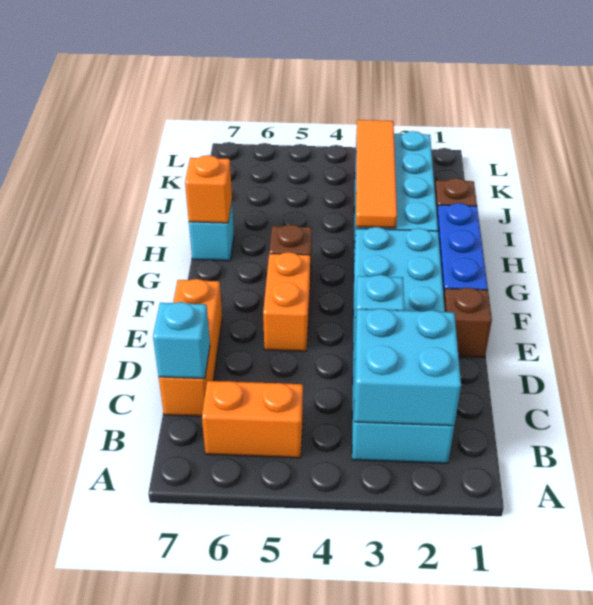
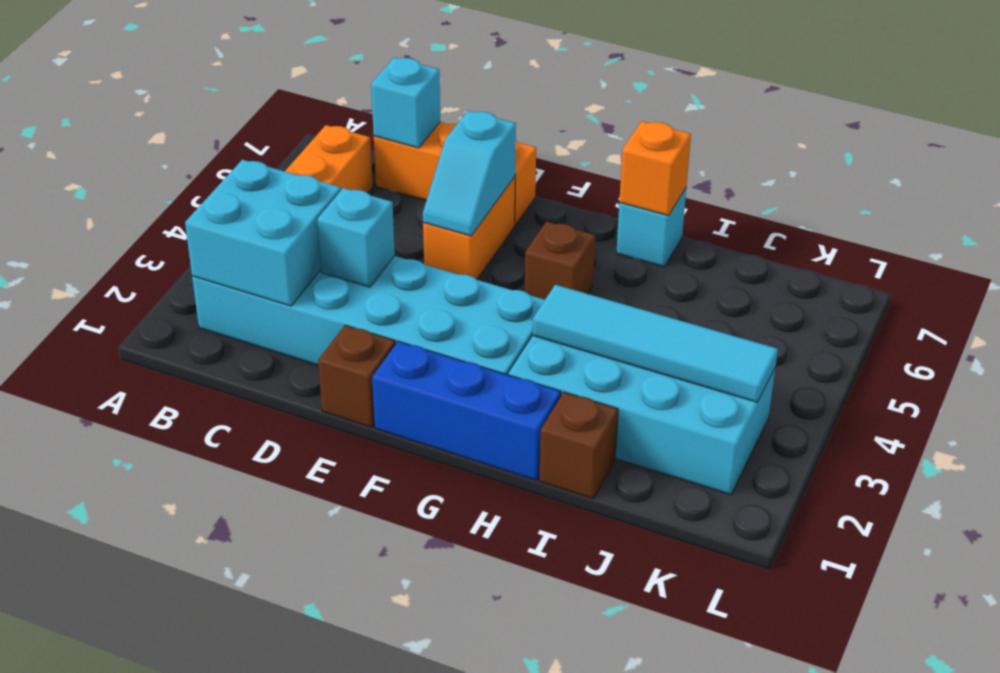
orange 1x2 brick [263,252,310,351] -> orange 1x2 brick turned to [423,177,515,279]
none -> cyan 1x2 slope [423,111,516,236]
orange 1x4 tile [356,120,397,228] -> cyan 1x4 tile [533,285,778,402]

